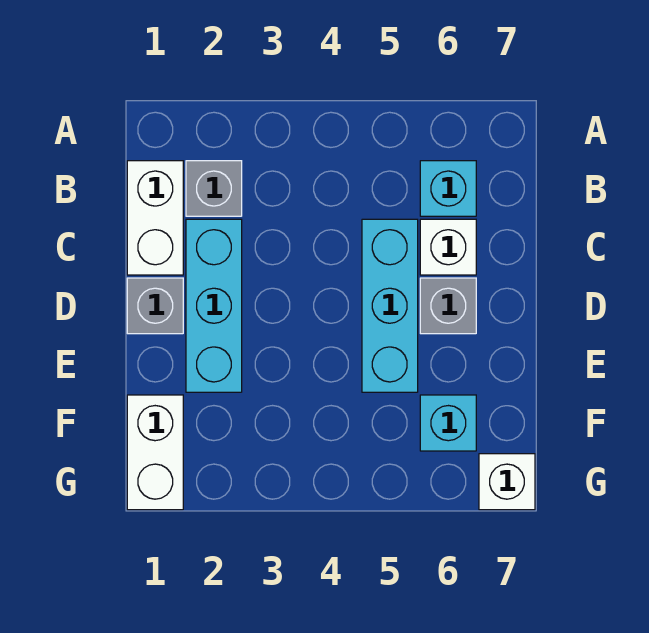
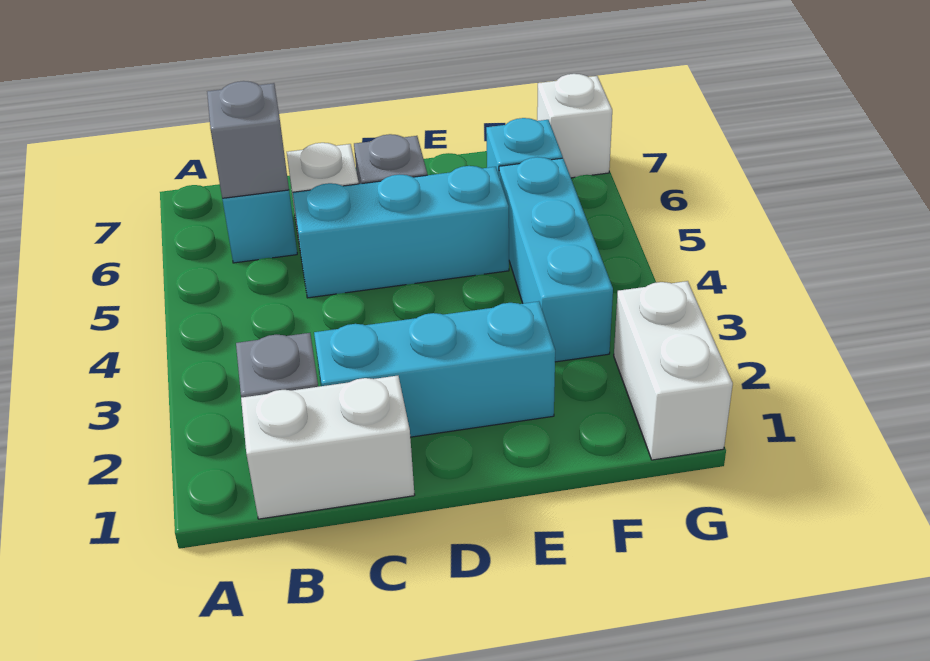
grey 1x1 brick [127,278,183,334] -> grey 1x1 brick moved to [207,81,289,198]
white 1x2 brick [127,395,183,510] -> white 1x2 brick turned to [614,281,733,460]
none -> cyan 1x3 brick [499,157,613,362]

